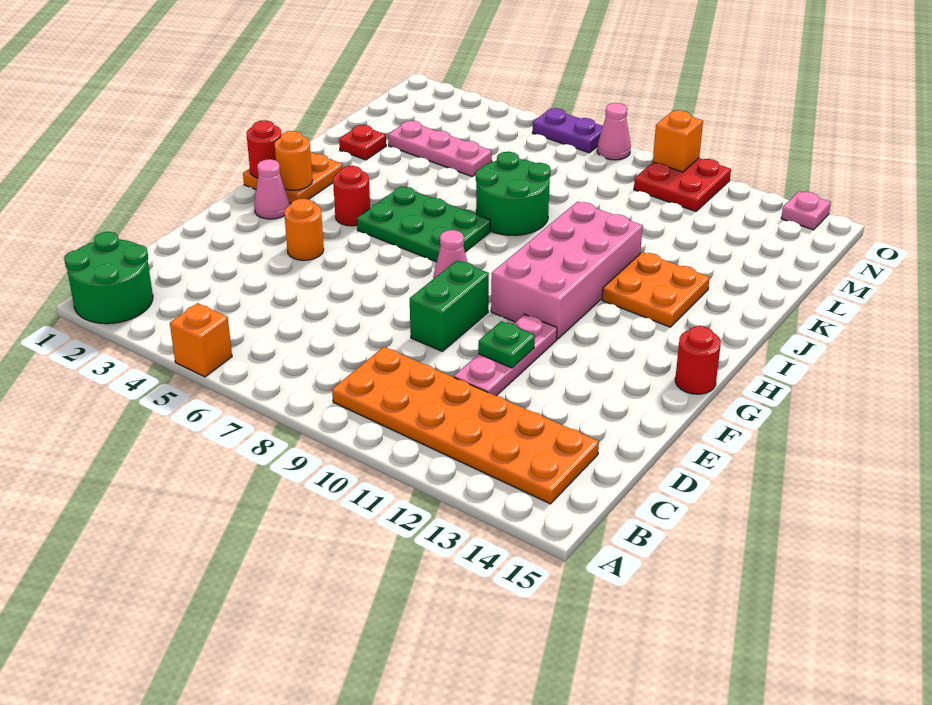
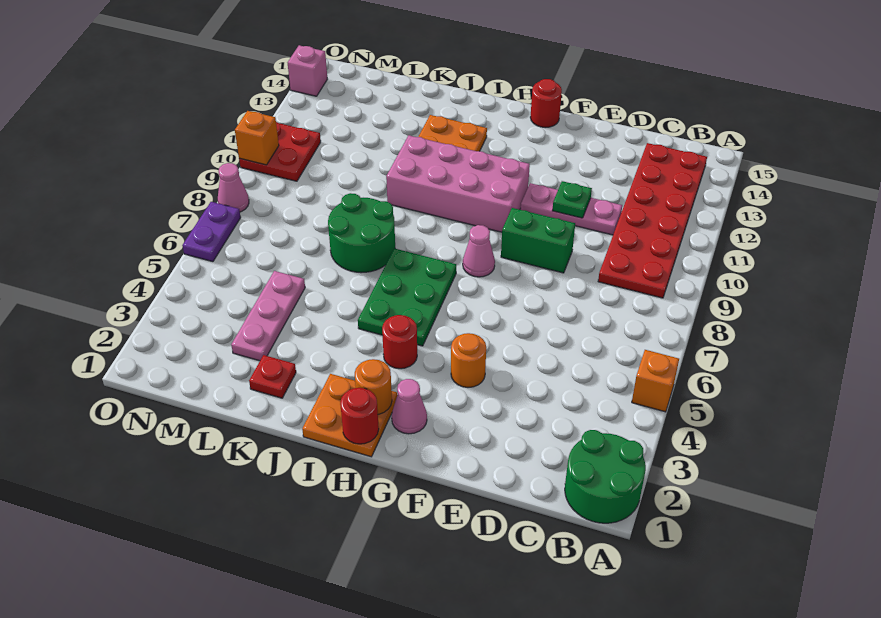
orange 2x6 plate [332,347,599,504] -> red 2x6 plate [598,143,707,298]
pink 1x1 plate [781,191,831,230] -> pink 1x1 brick [288,45,327,96]

